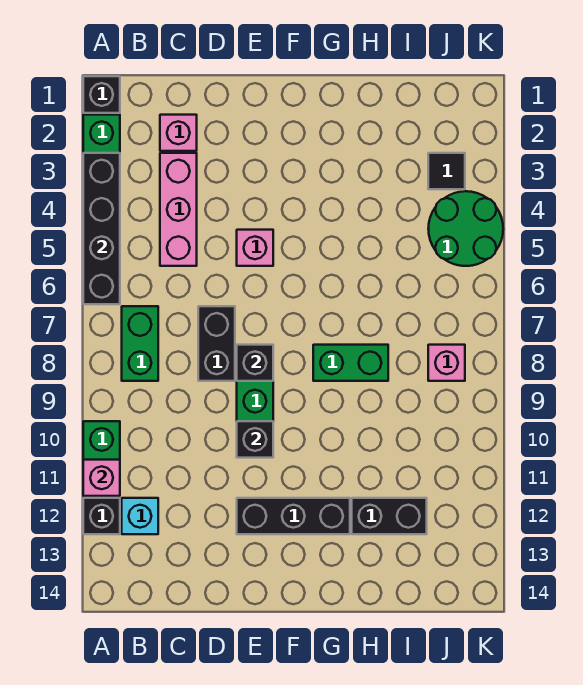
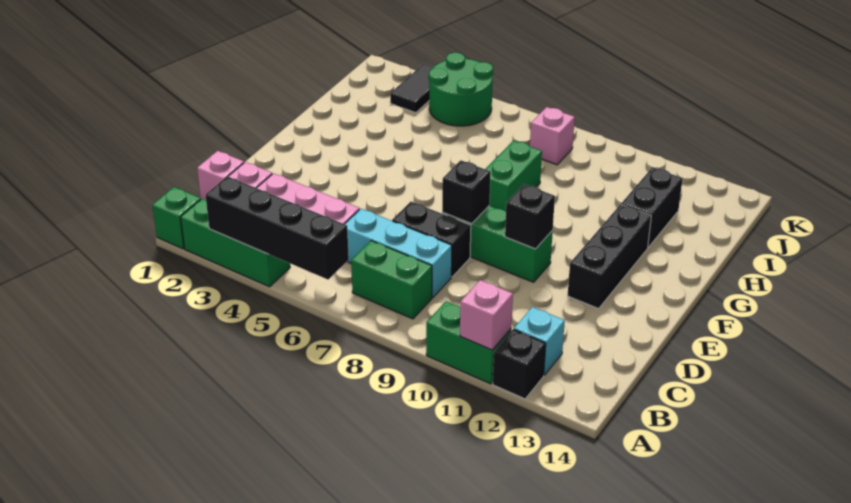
black 1x1 brick [83,76,120,113] -> green 1x1 brick [152,187,201,249]
none -> cyan 1x3 brick [345,209,452,298]
pink 1x1 brick [237,230,273,266] -> pink 1x1 brick moved to [197,151,244,200]
black 1x1 tile [428,153,465,189] -> black 1x2 tile [390,64,433,113]

